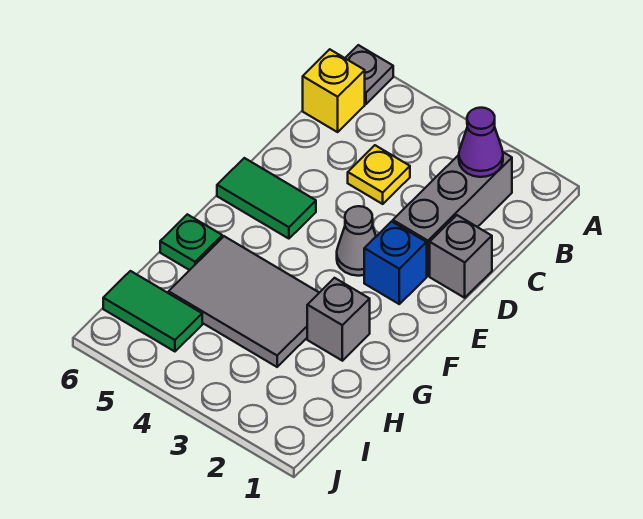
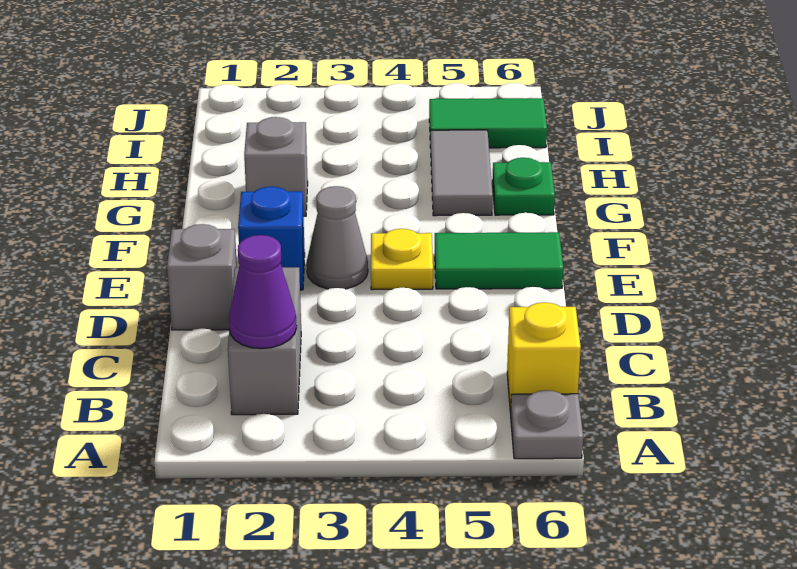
grey 1x3 brick [393,152,512,276] -> grey 1x2 brick [228,267,301,415]
yellow 1x1 plate [348,145,410,204] -> yellow 1x1 plate moved to [371,229,433,290]
grey 2x3 tile [168,236,319,367] -> grey 1x2 tile [430,130,493,216]

